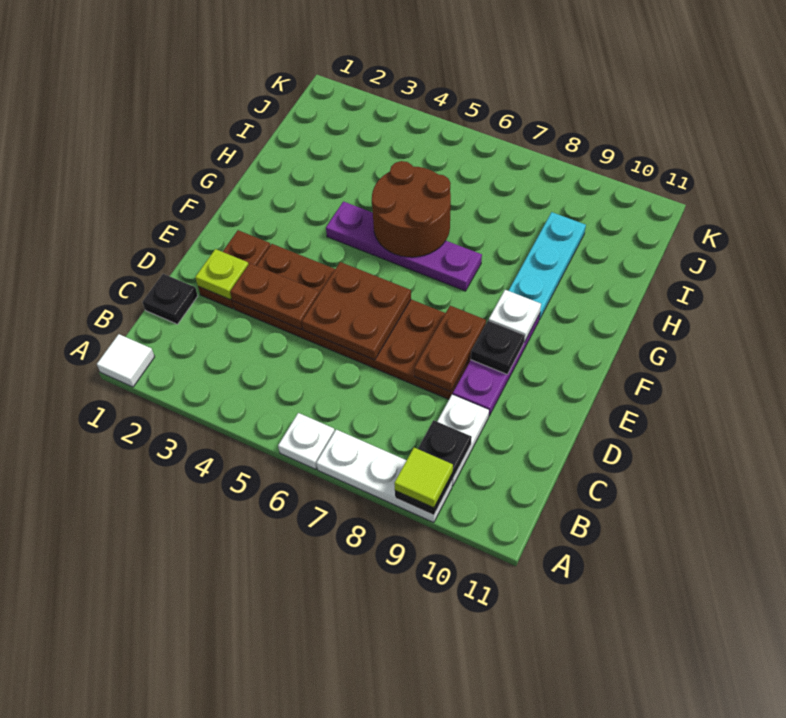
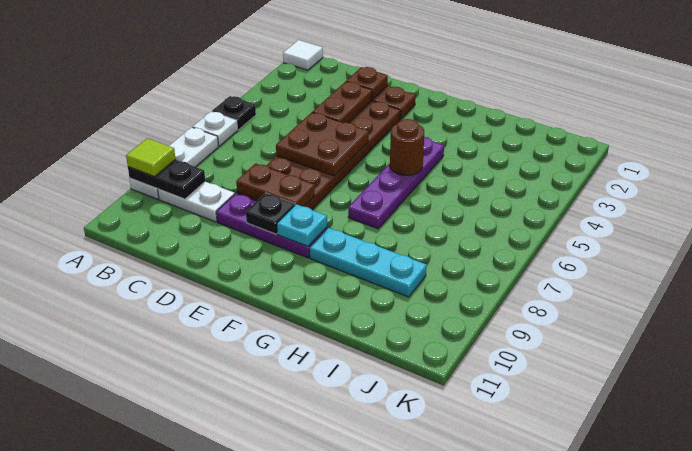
black 1x1 plate [142,274,198,324] -> black 1x1 plate moved to [212,96,256,130]
lime 1x1 plate [195,249,249,300] -> brown 1x1 plate [346,67,388,100]
white 1x1 plate [489,290,541,342] -> cyan 1x1 plate [277,204,327,246]
brown 2x2 round brick [372,161,451,257] -> brown 1x1 round brick [390,119,424,175]

